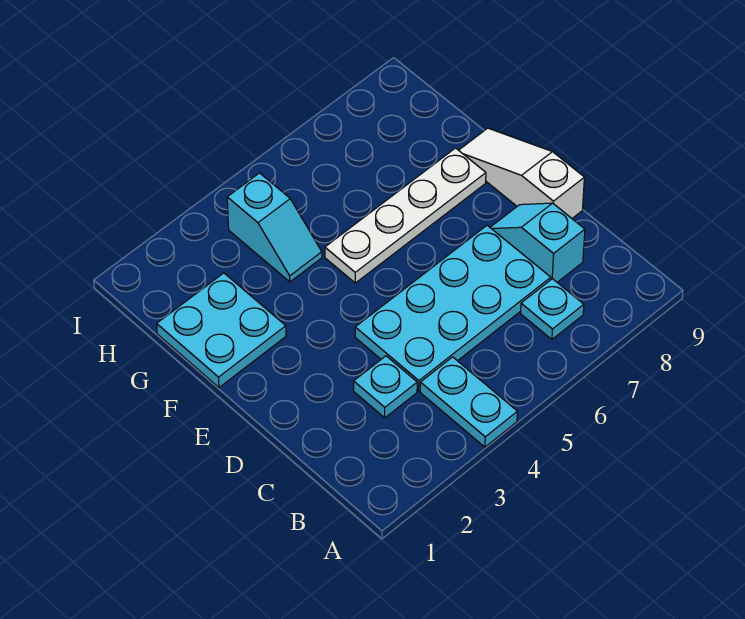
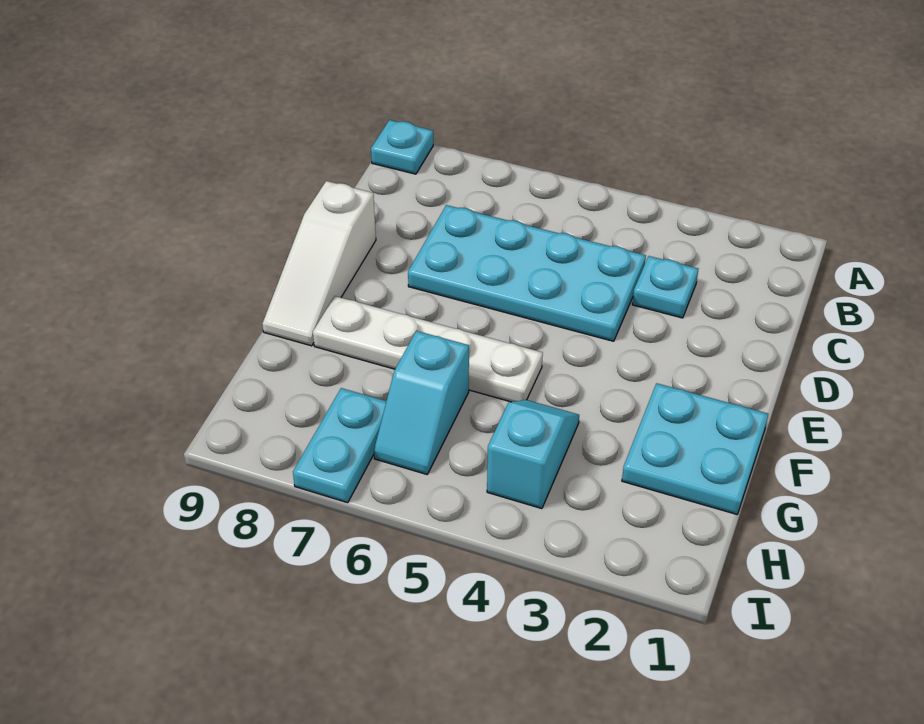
cyan 1x2 plate [420,357,517,447] -> cyan 1x2 plate moved to [293,388,386,503]
cyan 1x1 plate [521,279,584,339] -> cyan 1x1 plate moved to [371,120,433,174]
cyan 1x2 slope [490,203,585,282] -> cyan 1x2 slope moved to [374,331,469,474]

